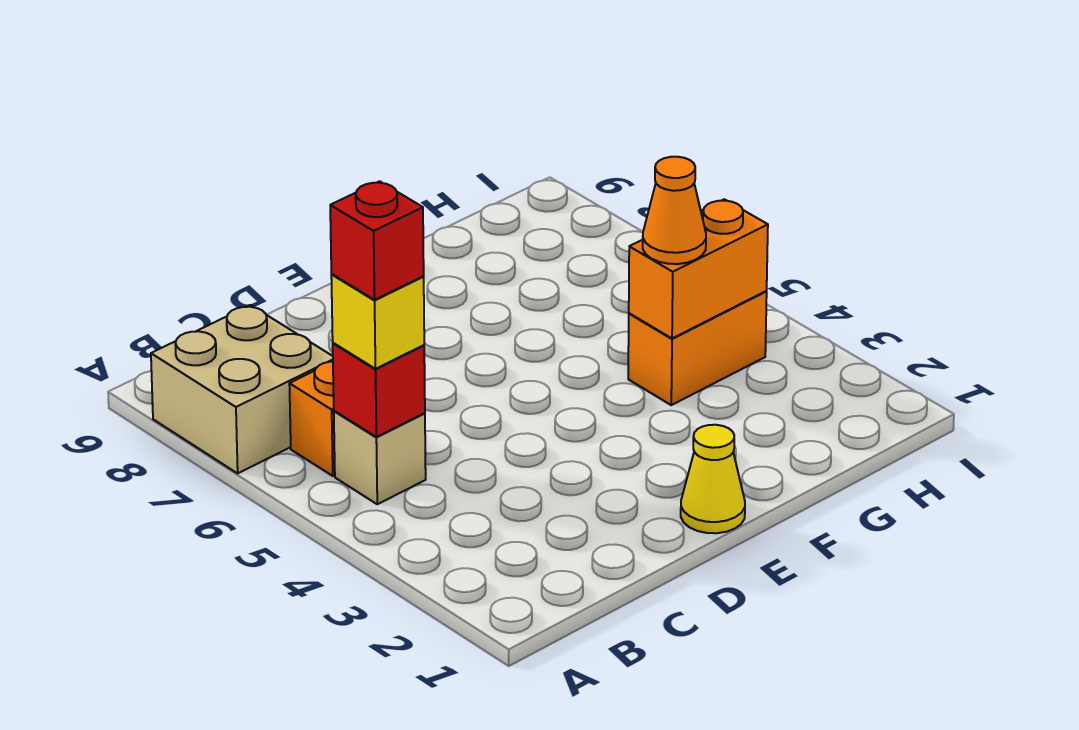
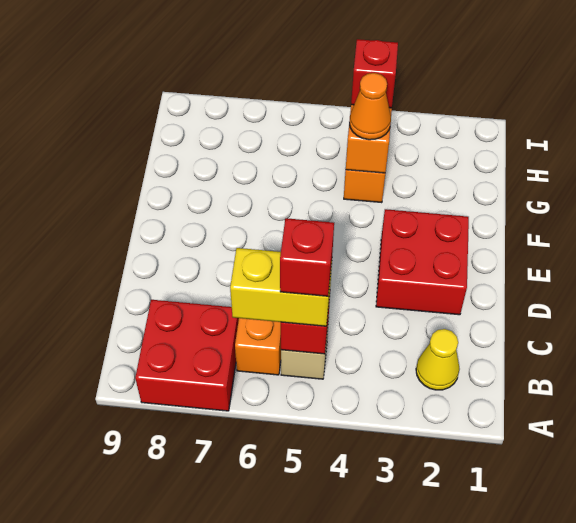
tan 2x2 brick [151,305,333,473] -> red 2x2 brick [135,300,239,411]
yellow 1x1 brick [331,274,424,369] -> yellow 1x2 brick [230,248,332,326]
none -> red 2x2 brick [376,209,469,315]
yellow 1x1 cone [681,425,745,533] -> yellow 1x1 cone moved to [416,329,459,390]
none -> red 1x1 brick [351,39,398,108]

